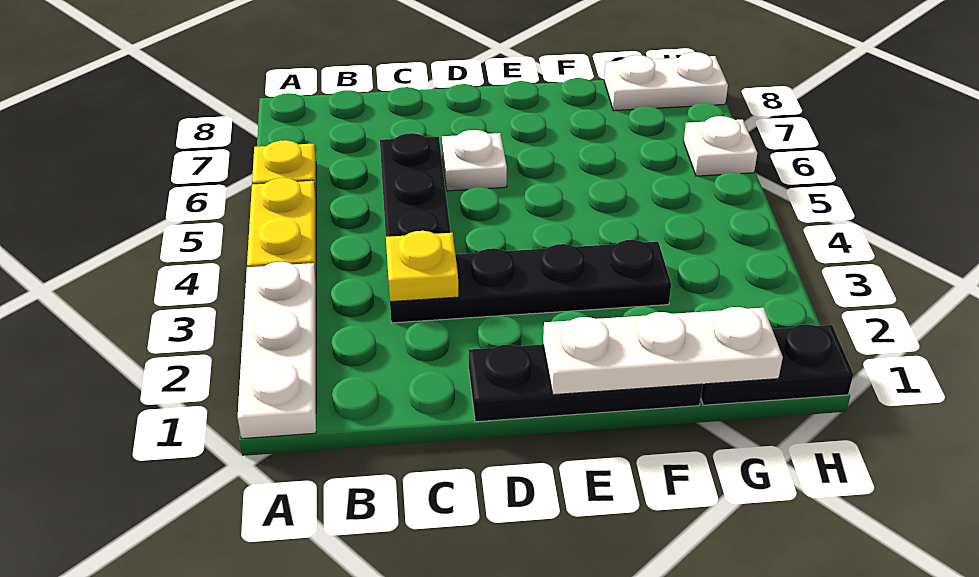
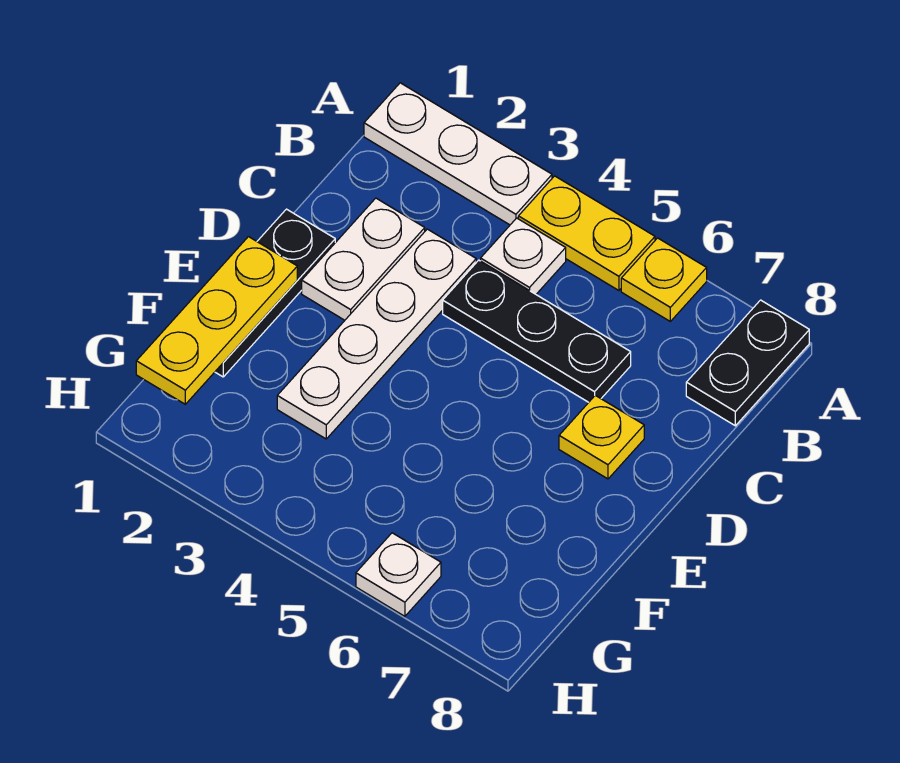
black 1x4 plate [390,240,671,323] -> white 1x4 plate [277,229,476,439]
yellow 1x1 plate [386,231,459,302] -> yellow 1x1 plate moved to [559,395,644,479]
white 1x1 plate [442,130,507,191] -> white 1x1 plate moved to [481,218,566,294]
white 1x3 plate [543,307,783,395] -> yellow 1x3 plate [136,237,297,404]
black 1x2 plate [701,324,853,405] -> black 1x2 plate moved to [686,300,809,426]
white 1x2 plate [604,52,728,111] -> white 1x2 plate moved to [302,198,425,320]

